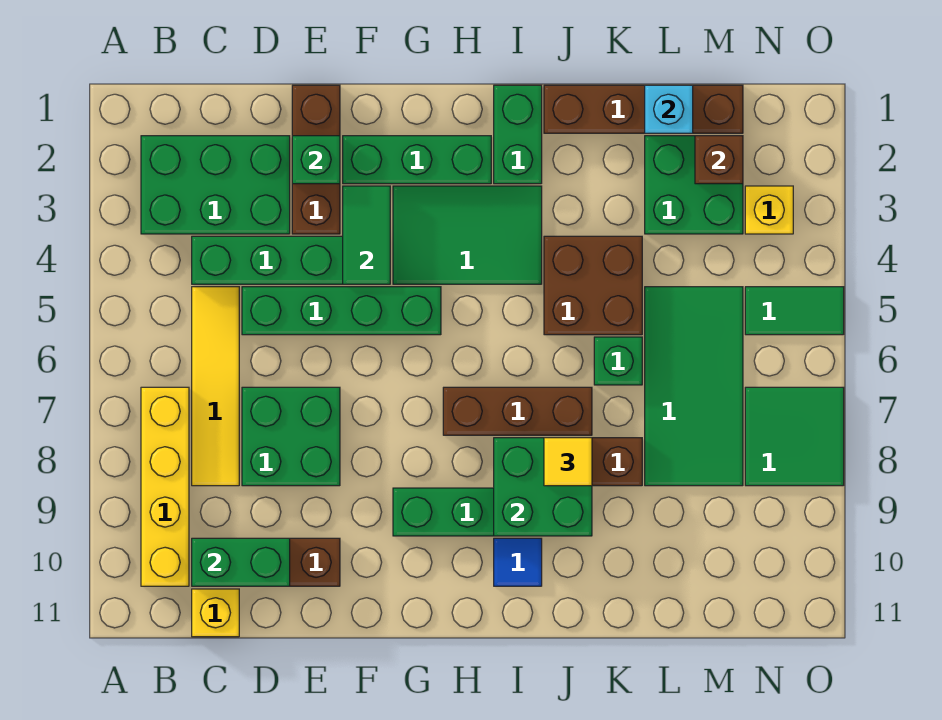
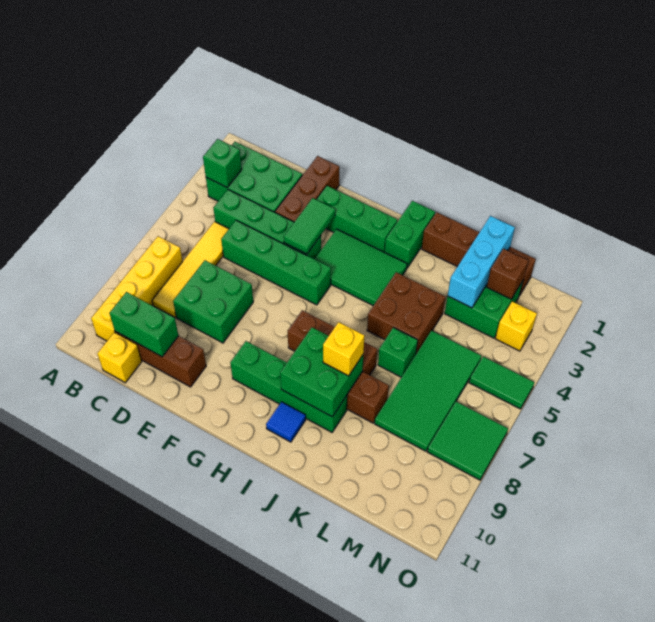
green 1x1 brick [292,136,340,184] -> green 1x1 brick moved to [203,139,242,188]
yellow 1x1 tile [544,438,592,486] -> yellow 1x1 brick [323,322,364,376]
cyan 1x1 brick [645,85,693,133] -> cyan 1x3 brick [448,216,515,308]

